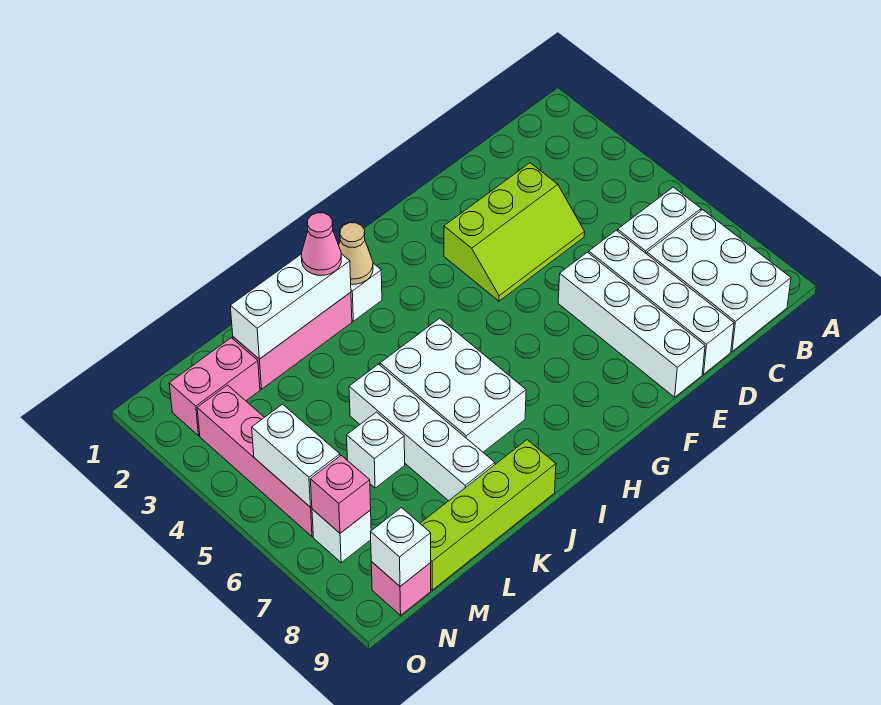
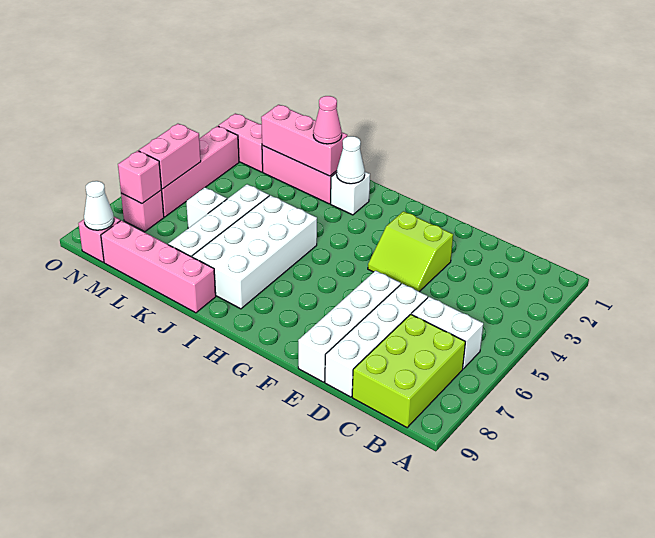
white 2x3 brick [647,210,791,351] -> lime 2x3 brick [352,314,465,428]
lime 2x3 slope [444,163,585,301] -> lime 2x2 slope [368,211,453,292]
tan 1x1 cone [339,223,373,284] -> white 1x1 cone [337,136,365,184]
white 2x3 brick [380,318,526,452] -> white 2x4 brick [192,195,317,309]
white 1x3 brick [230,254,351,359] -> pink 1x3 brick [261,105,347,176]
lime 1x4 brick [420,440,556,590] -> pink 1x4 brick [101,220,216,313]
white 1x2 brick [252,404,340,507] -> pink 1x2 brick [139,124,201,189]
white 1x1 brick [312,509,371,562] -> pink 1x1 brick [121,190,164,232]
white 1x1 brick [371,508,431,586] -> white 1x1 cone [84,181,114,230]

